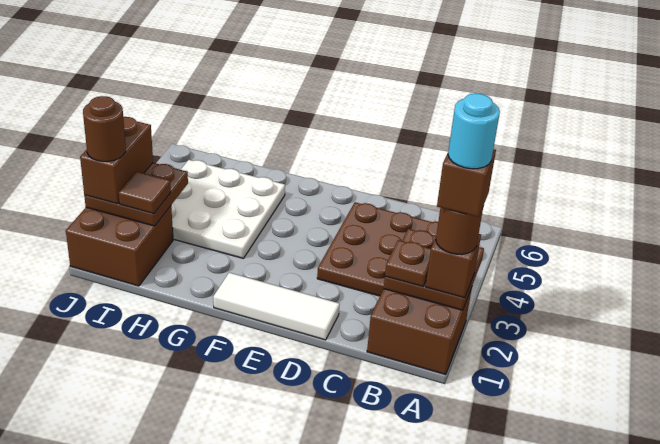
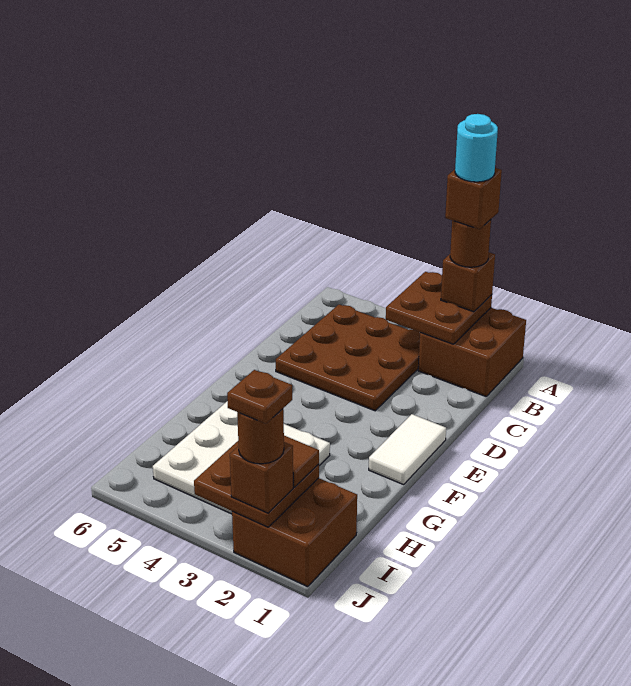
brown 1x1 plate [385,240,431,286] -> brown 1x1 plate moved to [227,370,292,424]
white 1x3 tile [213,273,340,340] -> white 1x2 tile [369,414,446,485]
brown 1x2 brick [80,117,153,204] -> brown 1x1 brick [230,442,293,513]

